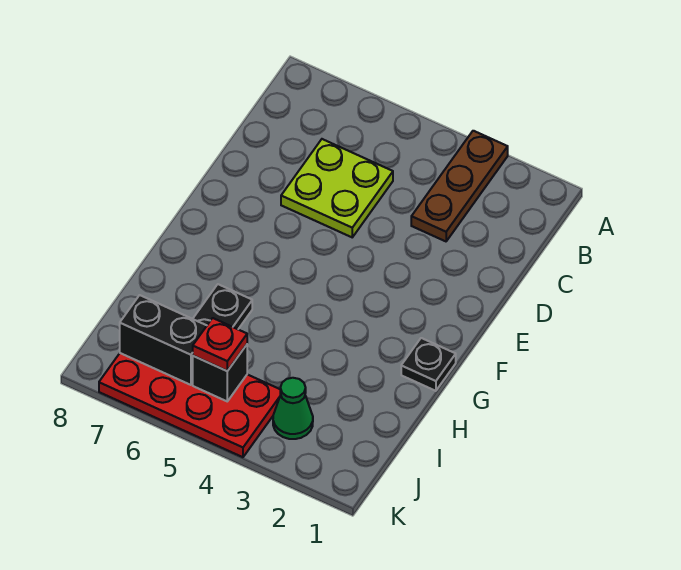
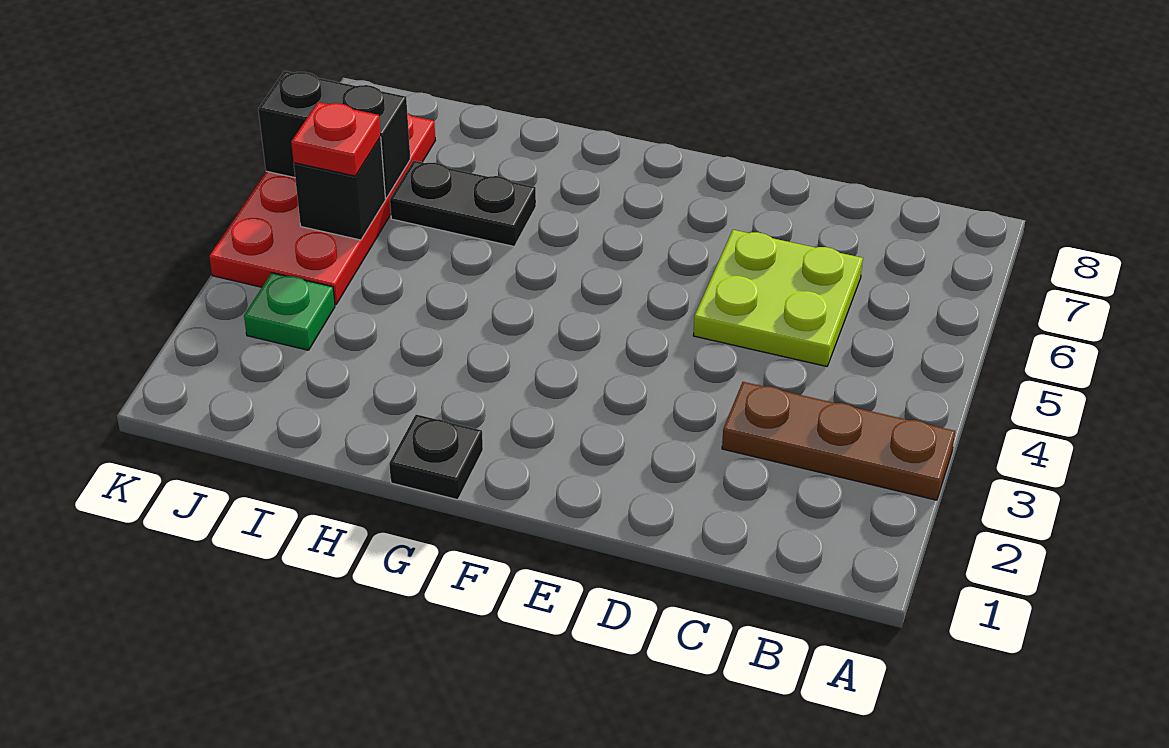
green 1x1 cone [273,378,313,439] -> green 1x1 plate [244,273,335,350]
black 1x2 brick [120,295,207,385] -> black 1x2 brick turned to [258,71,410,198]

